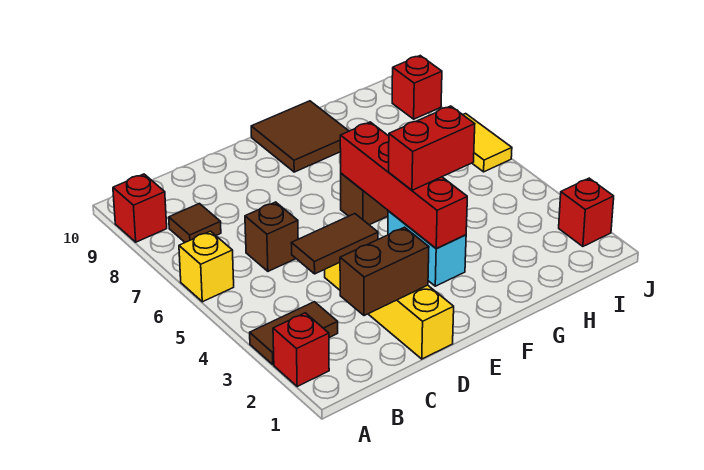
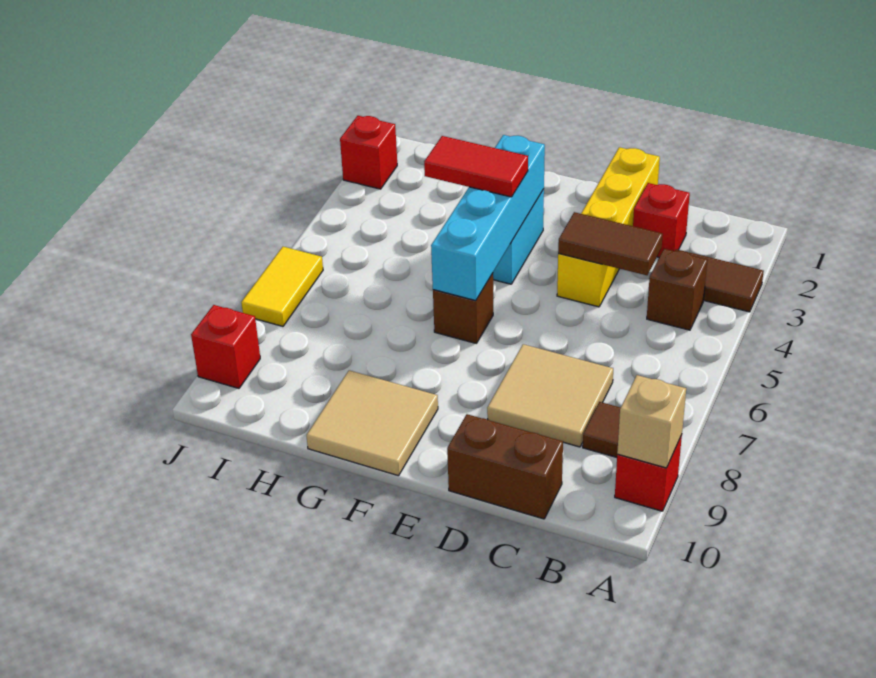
red 1x1 brick [273,313,329,386] -> red 1x1 brick moved to [633,183,690,257]
yellow 1x1 brick [179,231,234,302] -> none
none -> tan 1x1 brick [617,375,686,468]
brown 1x2 brick [340,227,429,316] -> brown 1x2 brick moved to [447,414,563,519]
brown 1x1 brick [245,202,298,271] -> brown 1x1 brick moved to [647,249,708,330]
none -> tan 2x2 tile [487,344,613,447]
red 1x4 brick [340,122,467,249] -> cyan 1x4 brick [431,135,545,301]
red 1x2 brick [389,106,475,190] -> red 1x2 tile [424,136,528,197]
brown 2x2 tile [251,101,349,172] -> tan 2x2 tile [306,370,438,476]

